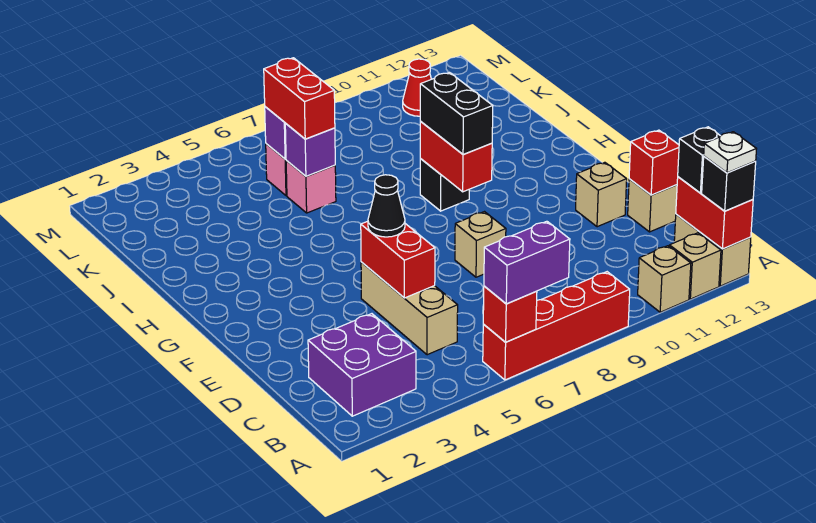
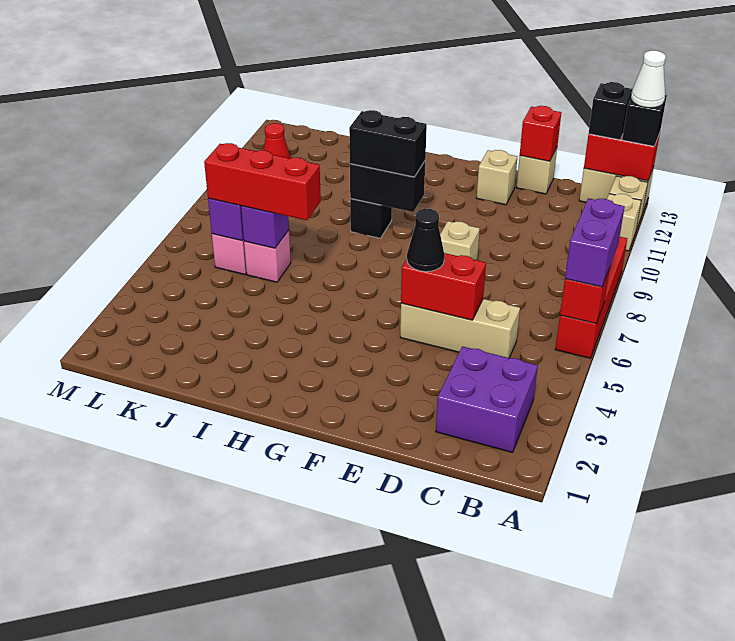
white 1x1 plate [704,132,756,173] -> white 1x1 cone [631,51,666,108]
red 1x2 brick [420,122,492,192] -> black 1x2 brick [350,161,425,212]
red 1x2 brick [264,58,335,139] -> red 1x3 brick [204,143,321,220]

